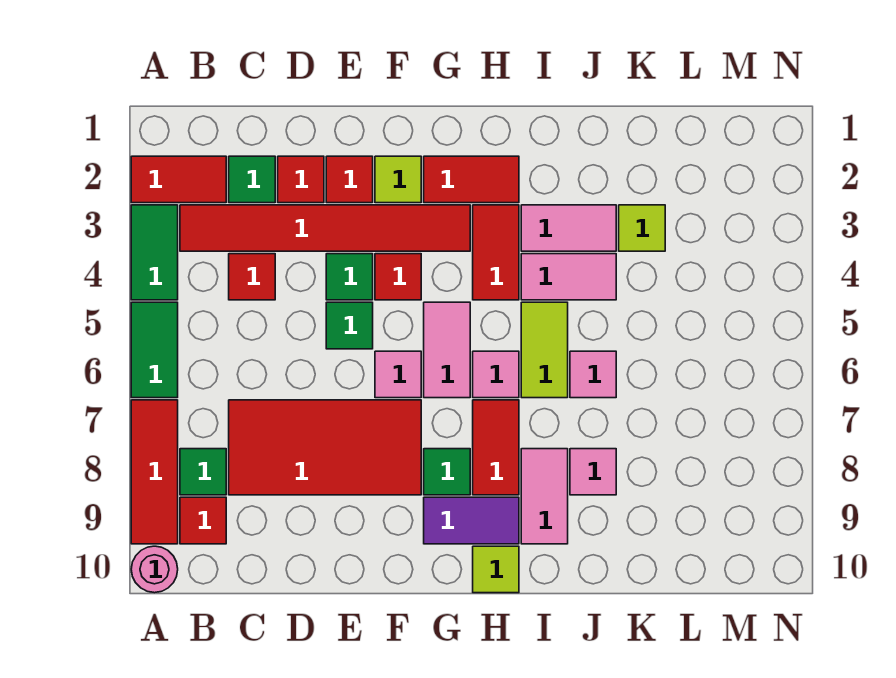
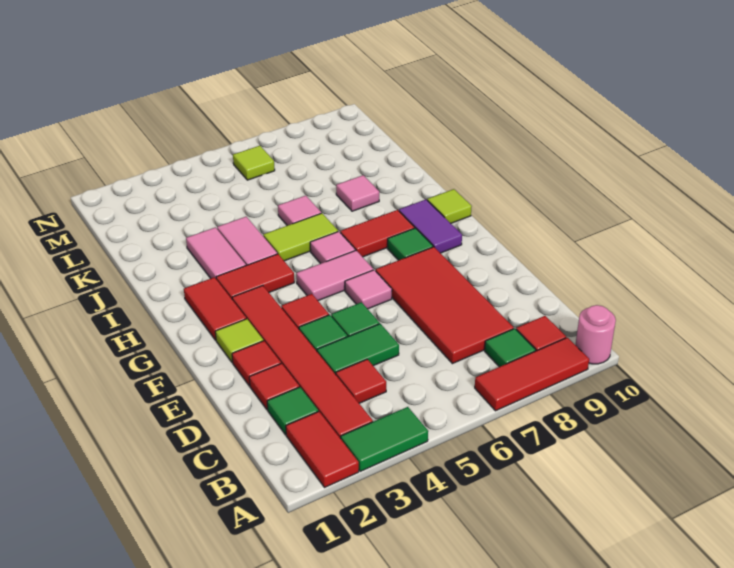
green 1x2 tile [131,302,178,398] -> green 1x2 tile moved to [317,324,399,374]
pink 1x2 tile [521,449,568,544] -> none
lime 1x1 tile [619,205,665,251] -> lime 1x1 tile moved to [233,146,275,180]

